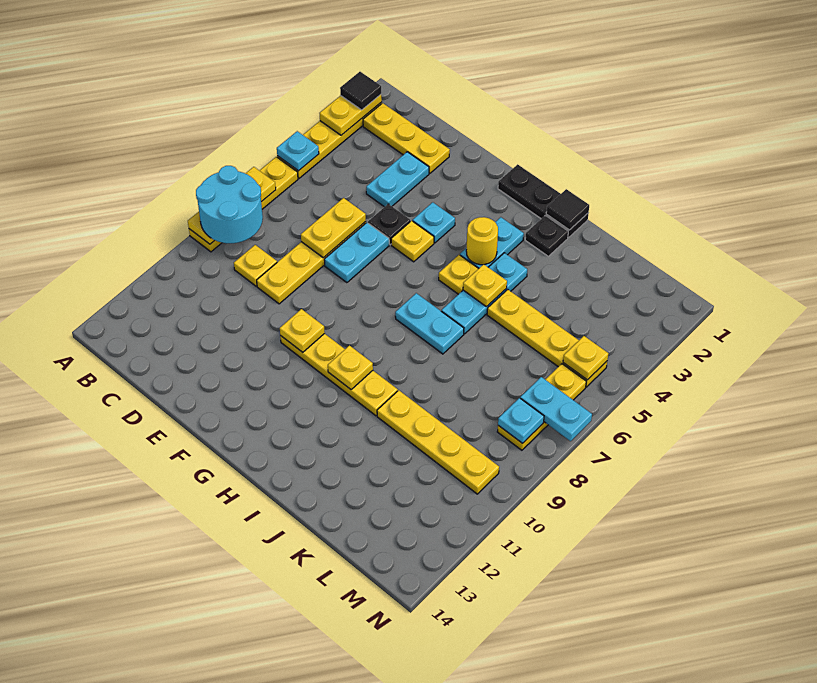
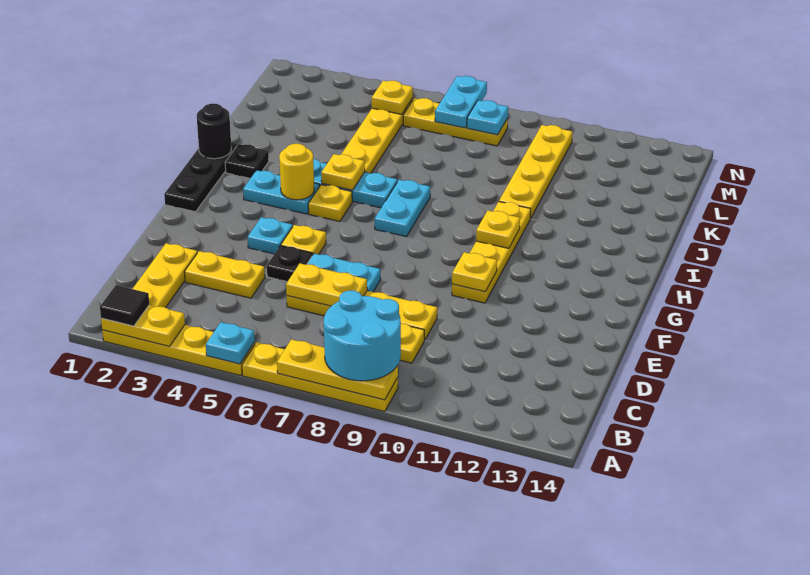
cyan 1x2 plate [366,152,429,207] -> yellow 1x2 plate [184,251,265,298]
black 1x1 tile [546,189,589,230] -> black 1x1 round brick [197,103,231,159]

